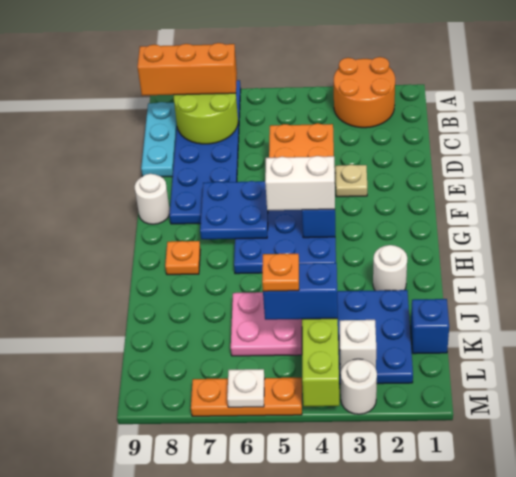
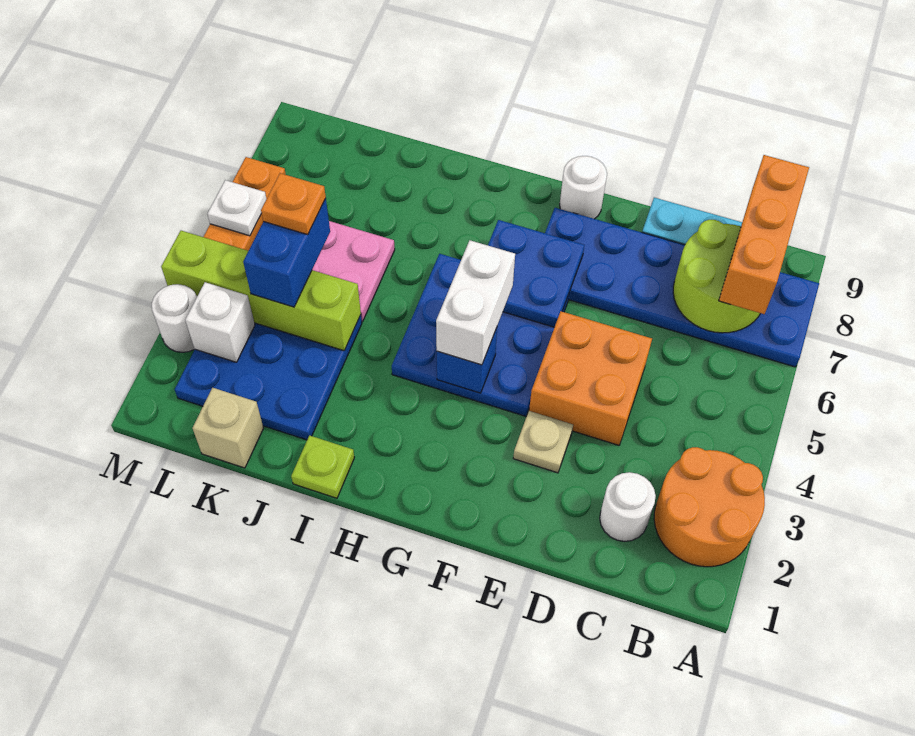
orange 1x1 plate [165,241,200,275] -> none
none -> lime 1x1 plate [291,435,354,498]
white 1x1 round brick [373,245,407,291] -> white 1x1 round brick moved to [600,472,656,541]
blue 1x1 brick [411,299,449,354] -> tan 1x1 brick [193,388,263,468]

